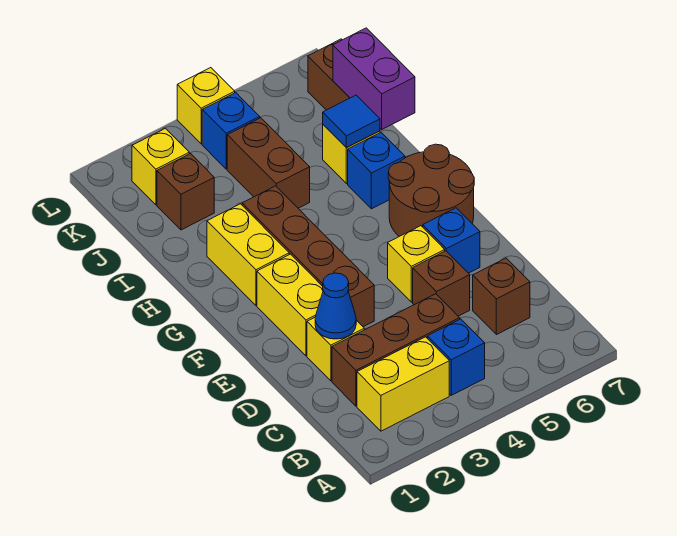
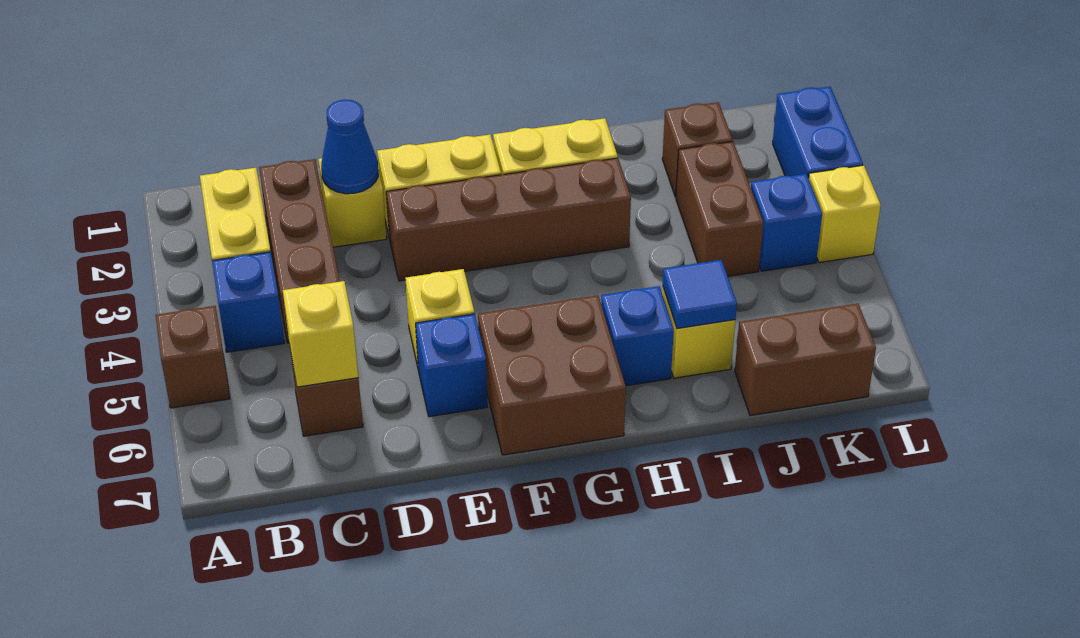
brown 1x1 brick [413,251,470,316] -> brown 1x1 brick moved to [156,306,230,408]
brown 2x2 round brick [388,144,474,236] -> brown 2x2 brick [478,295,626,455]
brown 1x2 brick [227,118,310,208] -> brown 1x2 brick turned to [676,142,764,276]
purple 1x2 brick [333,28,415,129] -> none
yellow 1x1 brick [132,128,189,205] -> yellow 1x1 brick moved to [283,281,358,387]
none -> blue 1x2 brick [773,87,863,178]

